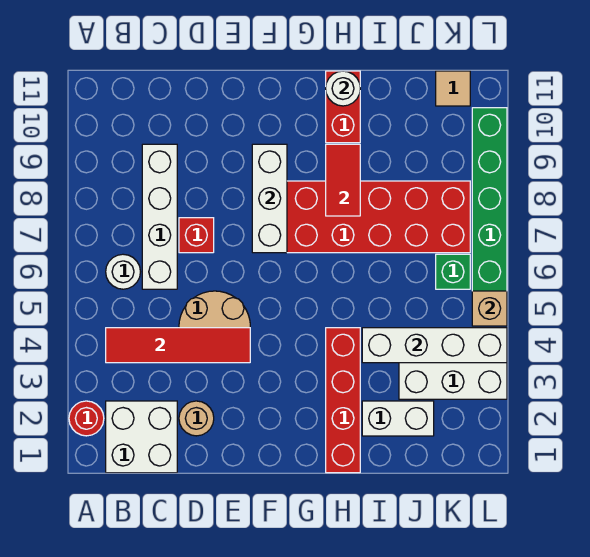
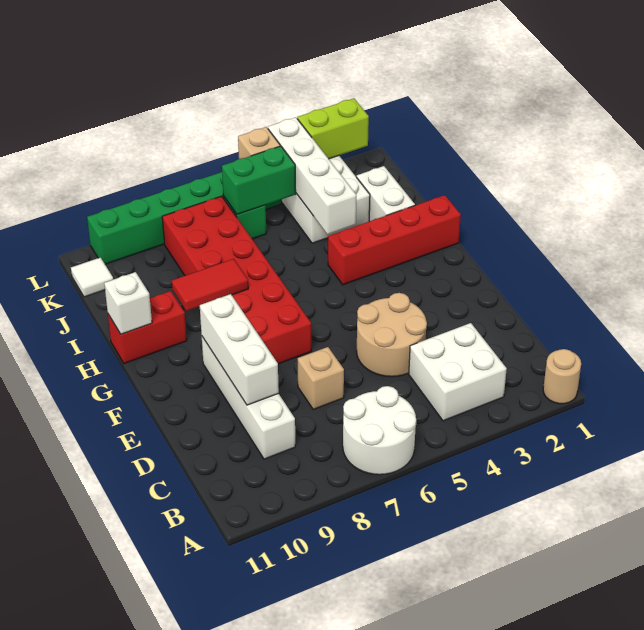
red 1x1 round brick [69,401,104,436] -> none
white 2x2 brick [106,401,177,473] -> white 2x2 brick moved to [409,323,507,421]
red 1x4 tile [106,328,250,363] -> none
white 1x1 round brick [106,254,140,289] -> white 2x2 round brick [343,386,416,475]
white 1x4 brick [142,144,177,289] -> white 1x4 brick turned to [202,337,295,459]
tan 1x1 round brick [179,401,214,436] -> tan 1x1 round brick moved to [543,349,581,404]
red 1x1 brick [179,218,214,253] -> tan 1x1 brick [298,347,344,409]
white 1x3 brick [252,144,287,253] -> white 1x3 brick turned to [200,294,279,405]
white 1x1 round brick [326,71,360,106] -> white 1x1 brick [104,272,152,334]
none -> green 1x2 brick [222,146,296,214]
tan 1x1 tile [436,71,470,106] -> white 1x1 tile [71,258,113,297]
none -> lime 1x2 brick [297,98,369,159]

